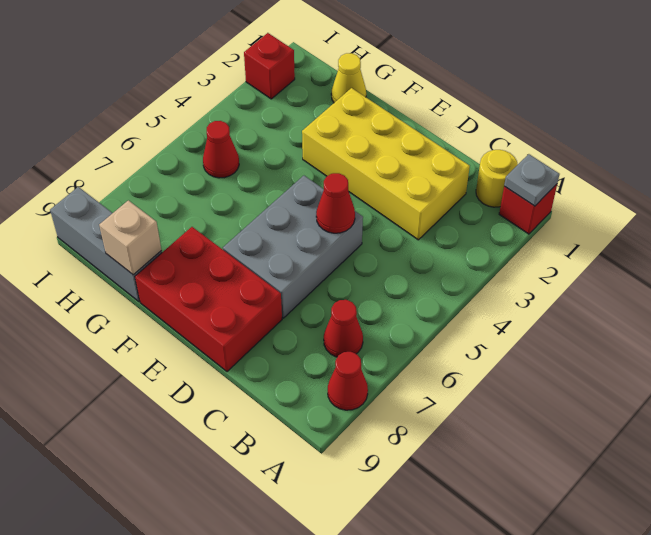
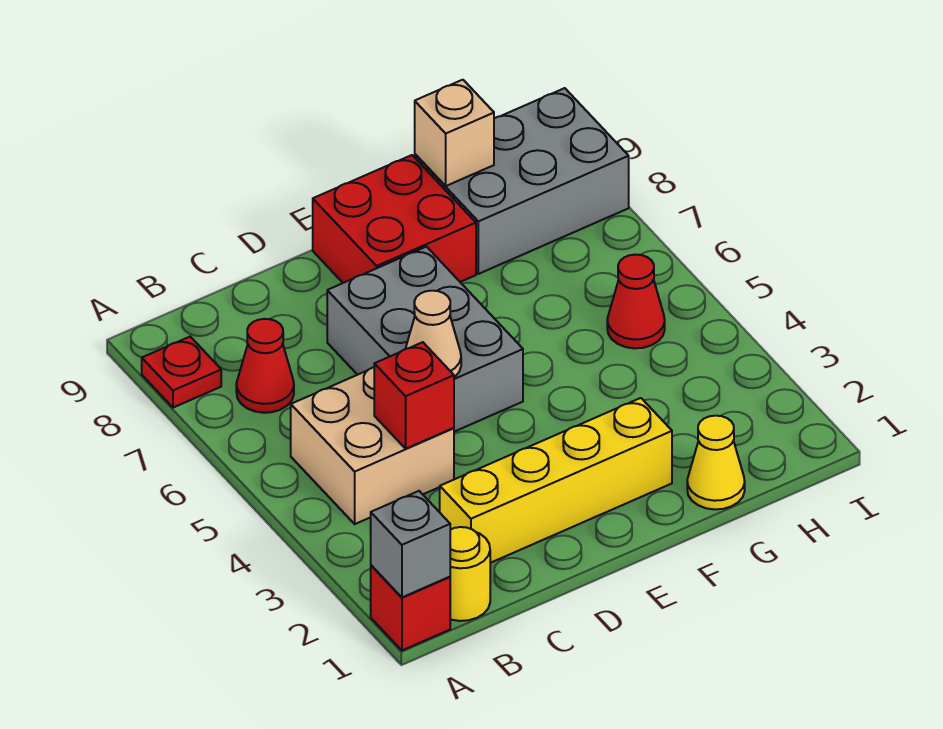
grey 1x1 plate [504,154,560,206] -> grey 1x1 brick [371,491,450,597]
red 1x1 cone [328,352,368,410] -> red 1x1 plate [142,337,221,408]
none -> tan 2x2 brick [291,367,454,524]
yellow 2x4 brick [302,88,470,240] -> yellow 1x4 brick [440,398,672,563]
red 1x1 cone [316,173,355,233] -> tan 1x1 cone [406,291,461,377]
red 2x3 brick [135,227,282,372] -> red 2x2 brick [313,155,476,283]
grey 1x3 brick [50,187,162,302] -> grey 2x3 brick [415,88,629,274]
red 1x1 brick [244,33,295,99] -> red 1x1 brick moved to [374,342,454,449]

